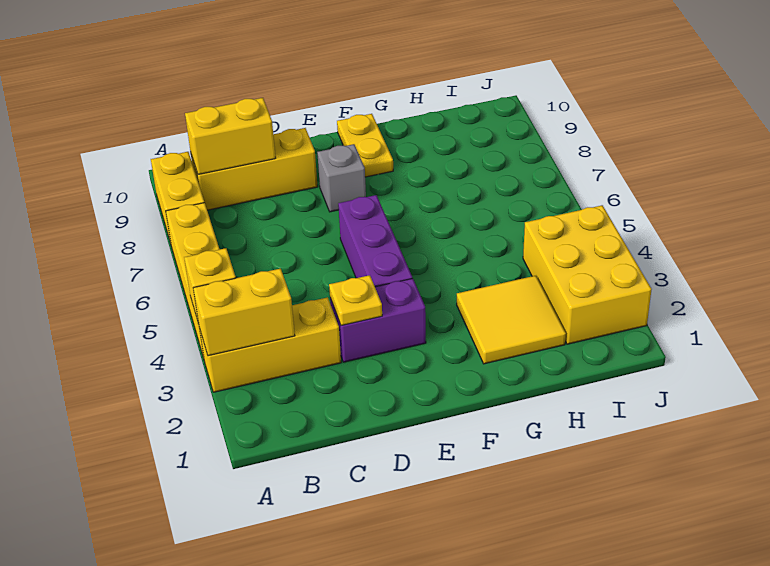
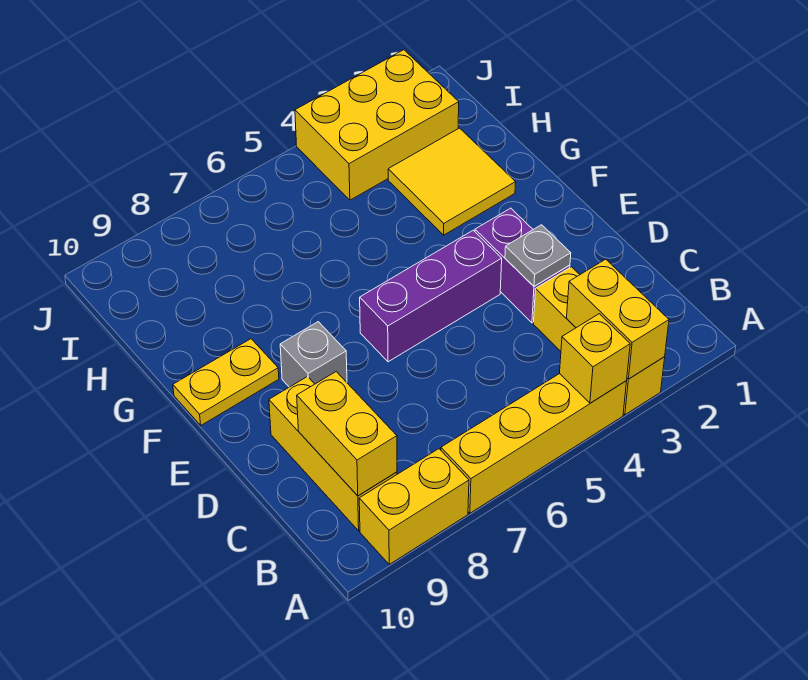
yellow 1x1 plate [329,275,382,325] -> grey 1x1 plate [505,225,571,286]

